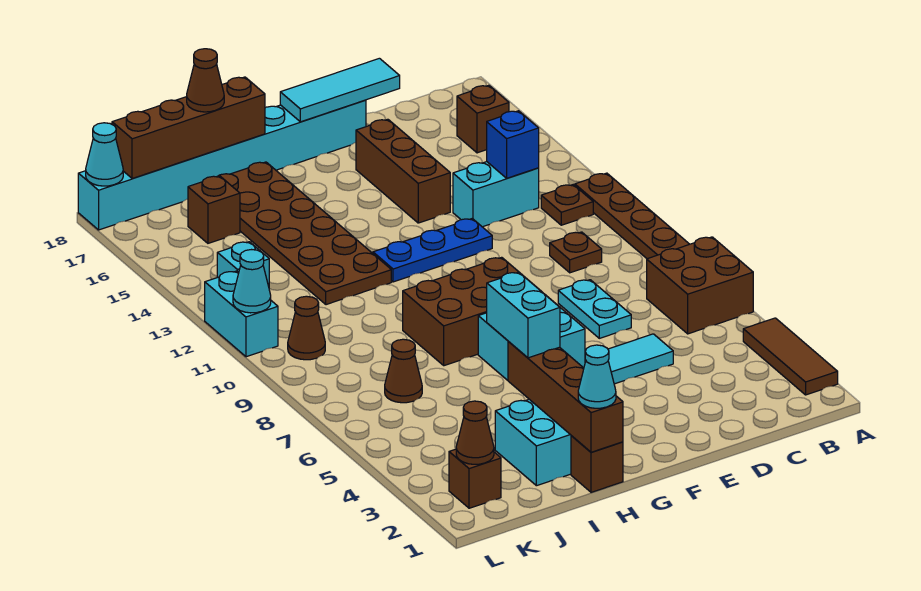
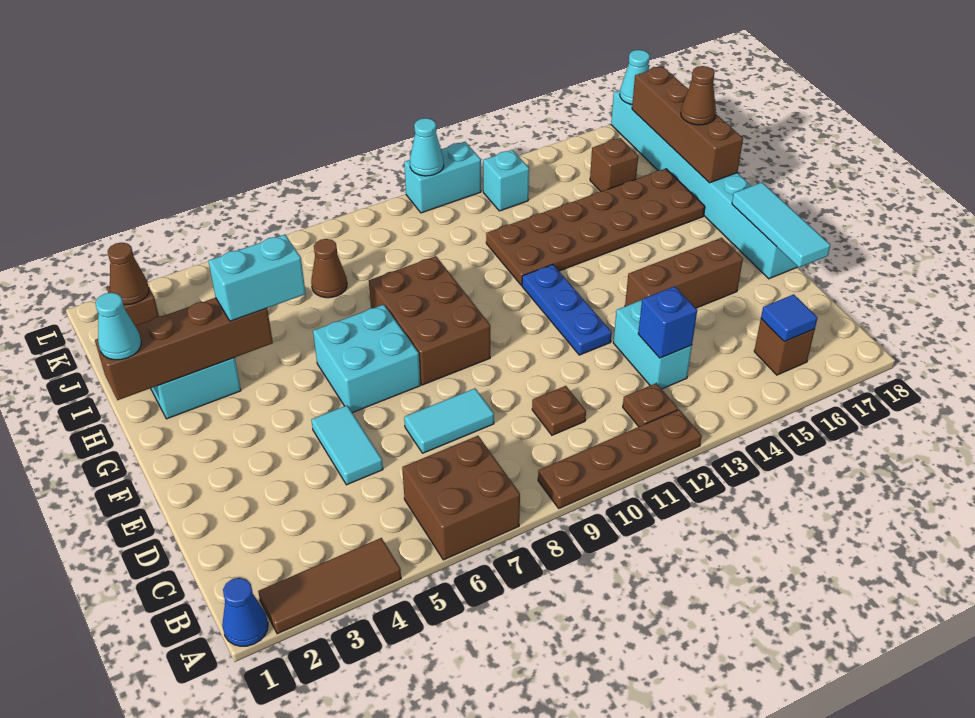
none -> blue 1x1 cone [222,578,268,646]
none -> blue 1x1 tile [761,294,817,342]
cyan 1x2 plate [558,280,631,338] -> cyan 1x2 tile [404,388,494,453]
brown 1x1 brick [571,436,623,492] -> none
brown 1x1 cone [288,296,325,360] -> none

